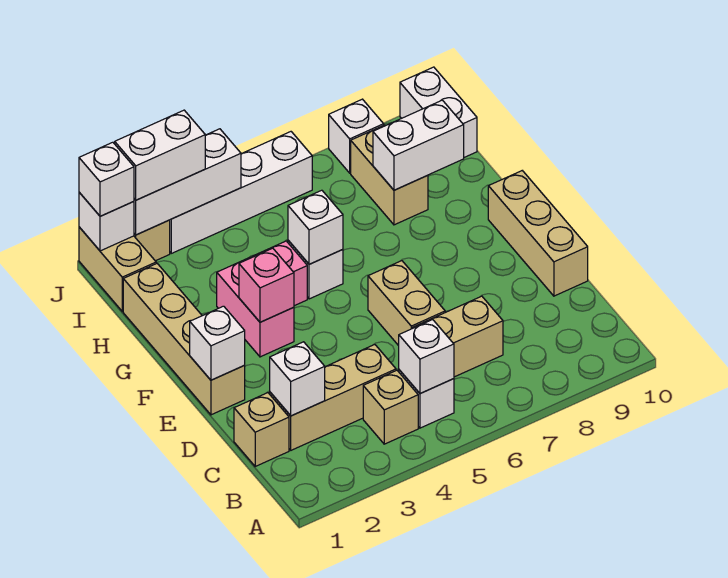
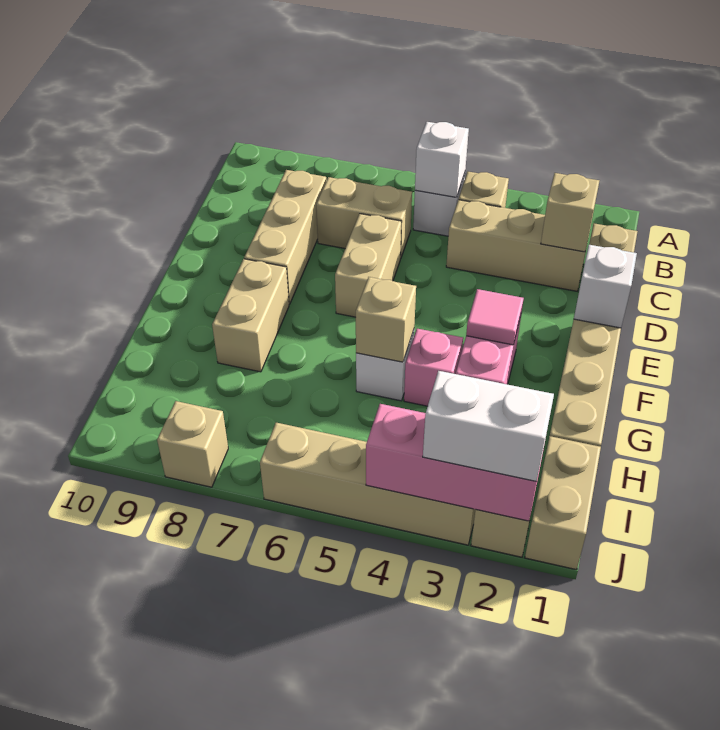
white 1x1 brick [270,342,325,416] -> tan 1x1 brick [541,173,599,252]
tan 1x3 brick [488,171,588,296] -> tan 1x3 brick moved to [244,170,326,304]
pink 1x1 brick [239,248,294,322] -> pink 1x1 tile [466,289,524,345]
white 1x1 brick [288,190,343,264] -> tan 1x1 brick [356,277,416,362]
tan 1x2 brick [351,125,428,225] -> tan 1x2 brick moved to [212,259,289,372]
white 1x2 brick [373,100,464,190] -> none
white 1x2 brick [400,67,477,157] -> none
white 1x1 brick [79,192,134,251] -> none
white 1x1 brick [79,142,134,216] -> none
white 1x3 brick [134,129,241,235] -> pink 1x3 brick [366,404,542,521]
white 1x4 brick [170,132,312,253] -> tan 1x4 brick [260,423,476,545]
white 1x1 brick [329,99,384,173] -> tan 1x1 brick [157,401,228,487]

